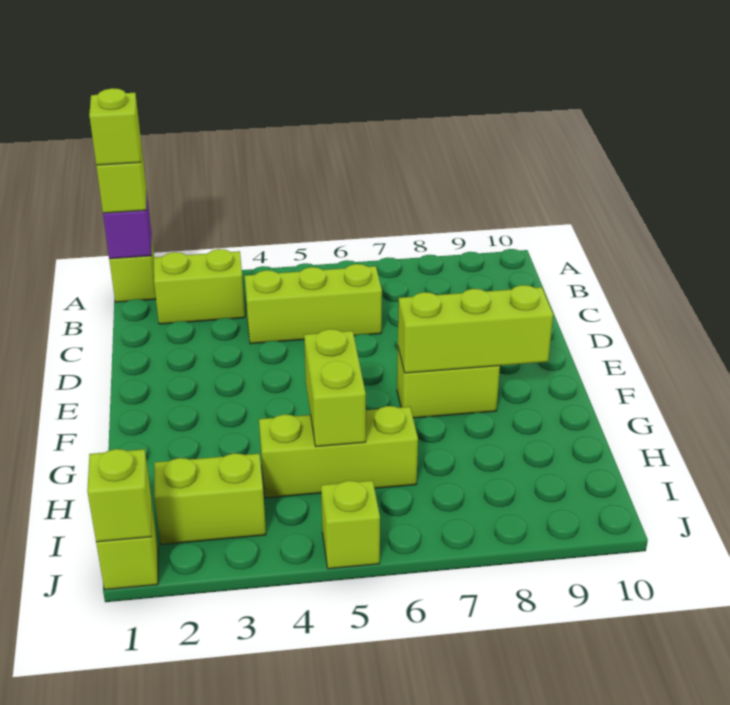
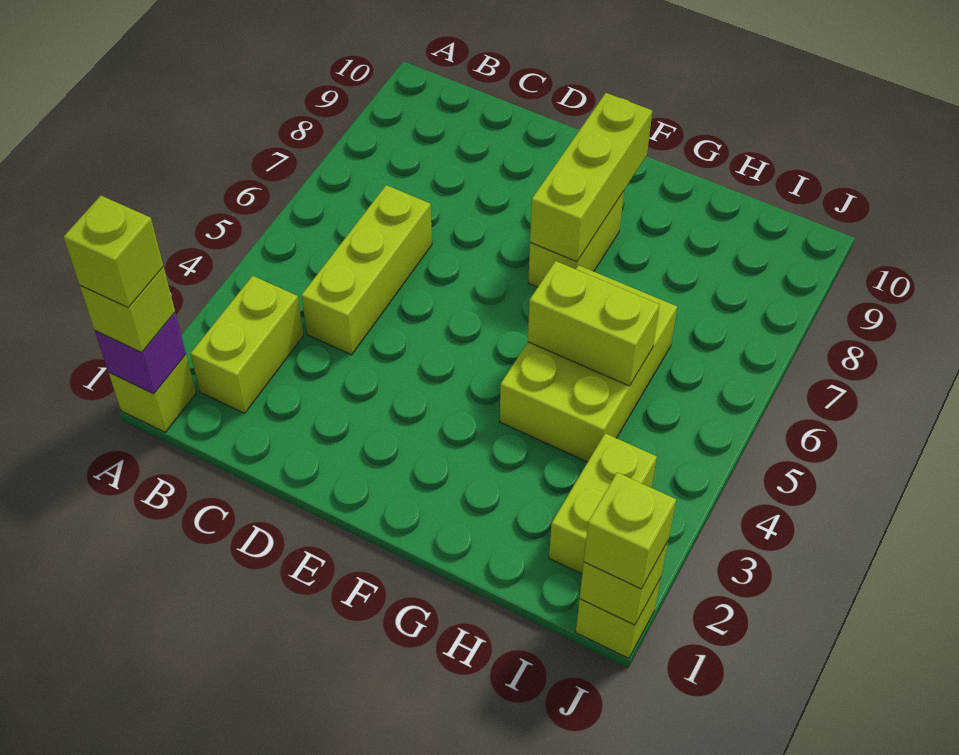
lime 1x3 brick [259,406,418,498] -> lime 2x3 brick [500,265,677,462]
lime 1x1 brick [321,480,380,569] -> lime 1x1 brick moved to [584,473,676,589]

